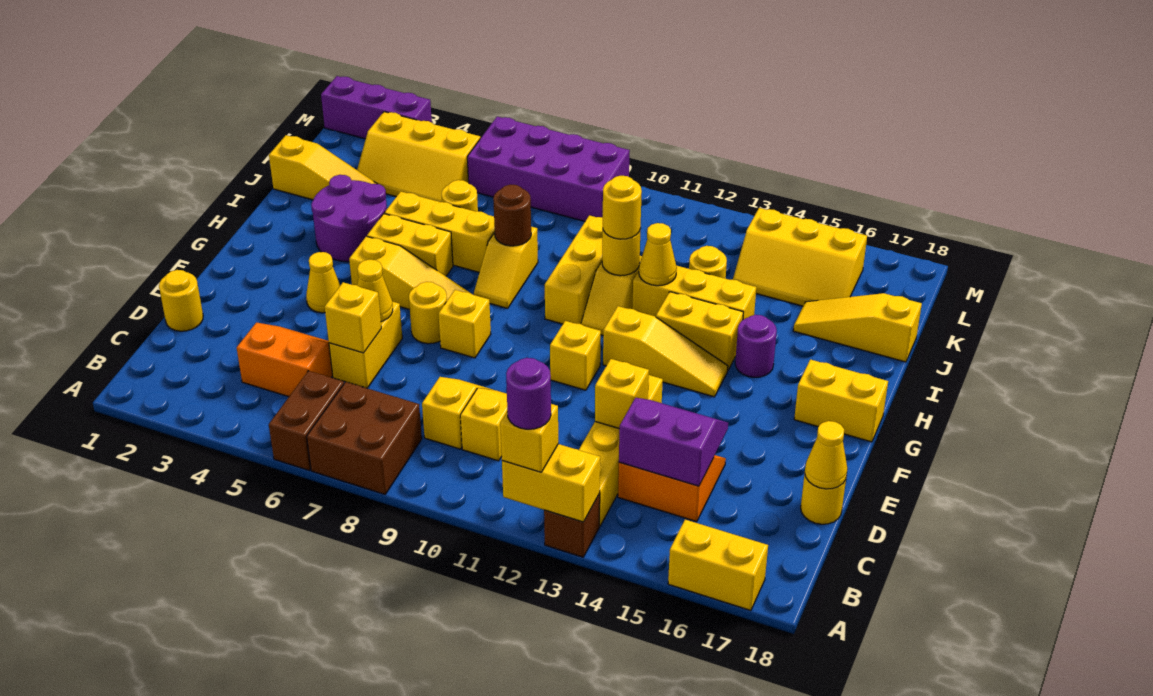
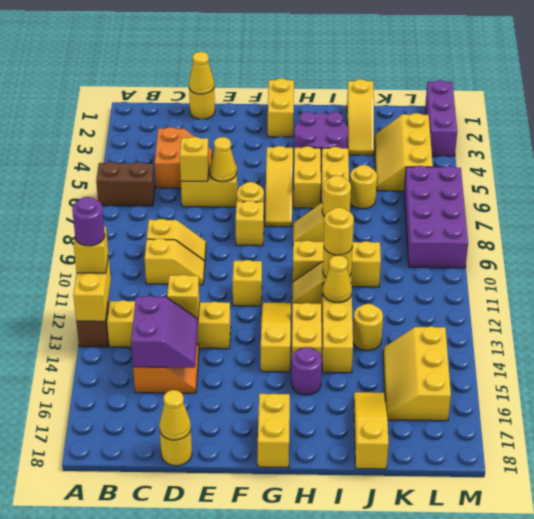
brown 2x2 brick [307,382,422,494] -> none
yellow 1x2 brick [668,520,768,611] -> yellow 1x2 brick moved to [268,78,294,137]
yellow 1x1 cone [306,252,340,313] -> yellow 1x1 cone moved to [189,52,214,94]
yellow 1x3 slope [603,306,728,397] -> yellow 1x3 slope turned to [261,303,291,372]
brown 1x1 round brick [493,184,531,246] -> yellow 1x1 round brick [322,175,351,216]

